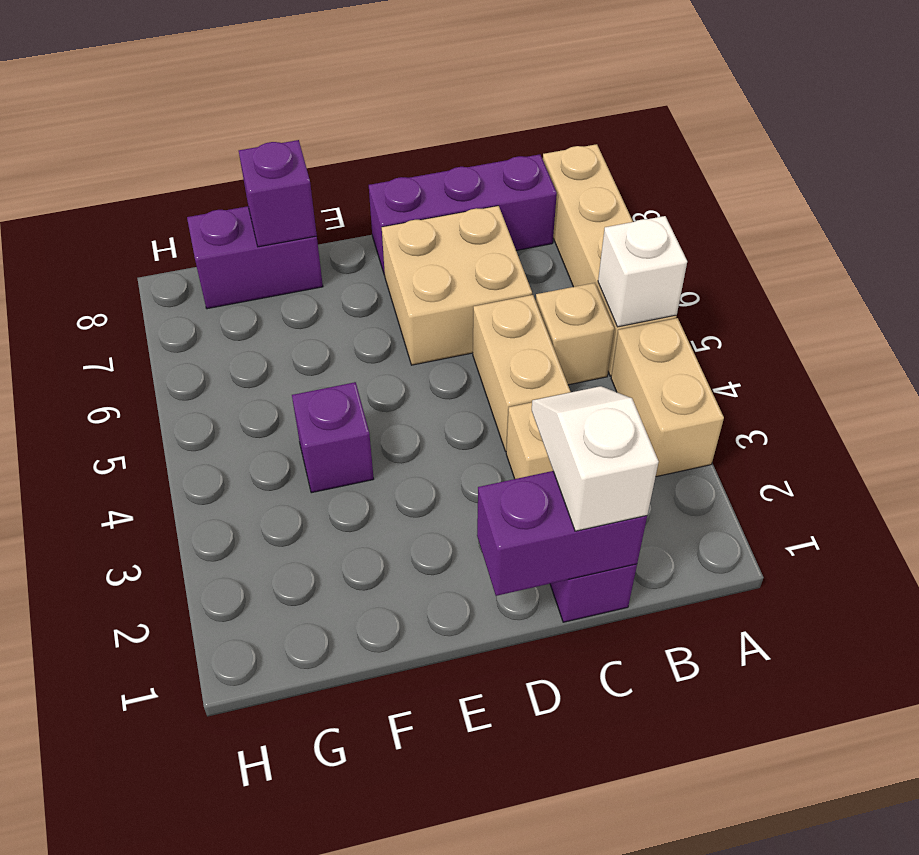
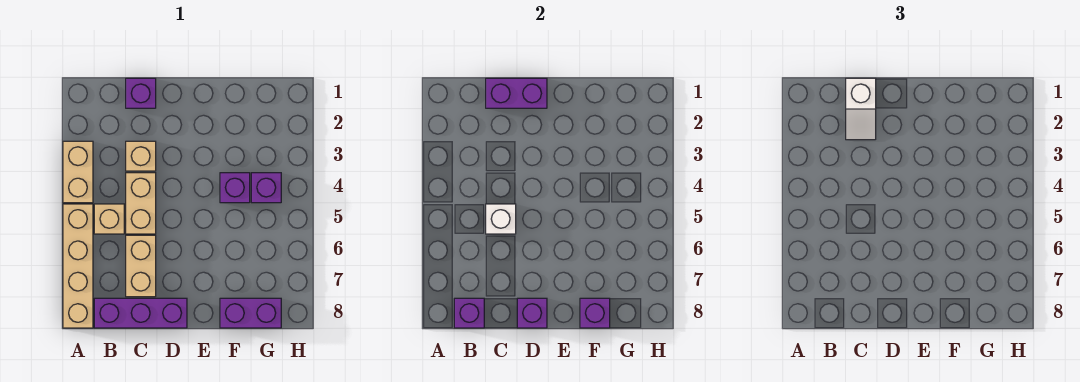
white 1x1 brick [598,216,687,327] -> white 1x1 brick moved to [486,204,516,234]
none -> purple 1x1 brick [454,298,484,328]
tan 2x2 brick [382,206,532,365] -> tan 1x2 brick [126,235,156,297]
none -> purple 1x1 brick [517,298,547,328]
none -> purple 1x1 brick [251,173,281,203]

